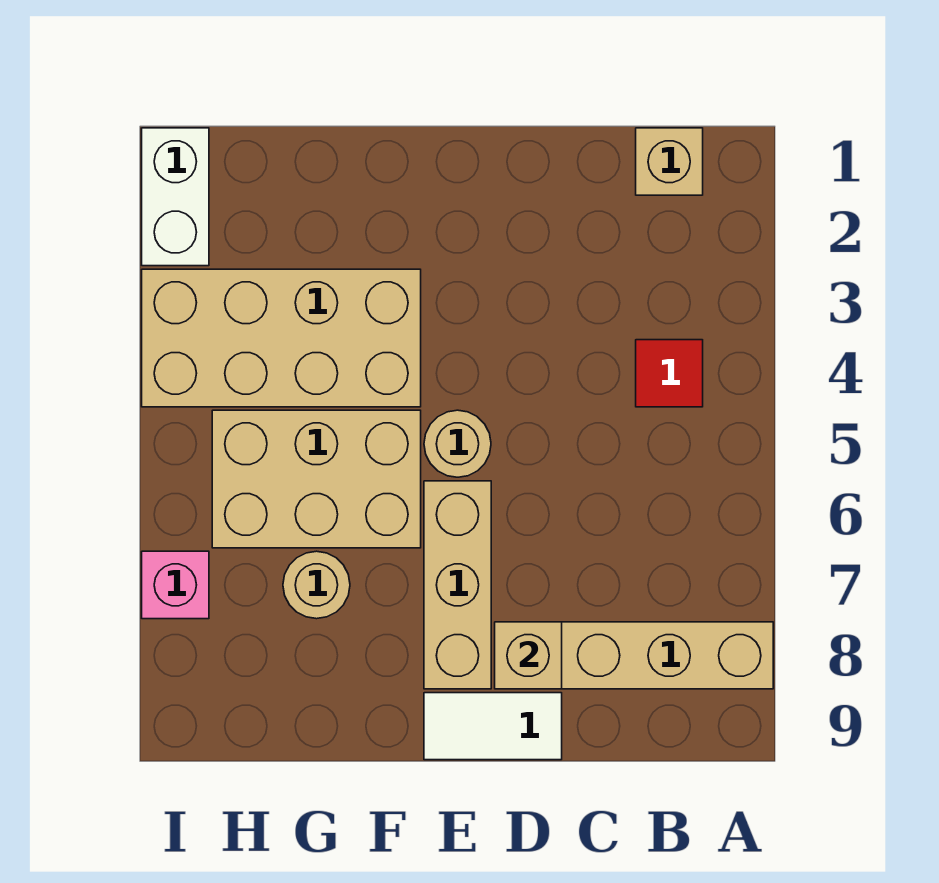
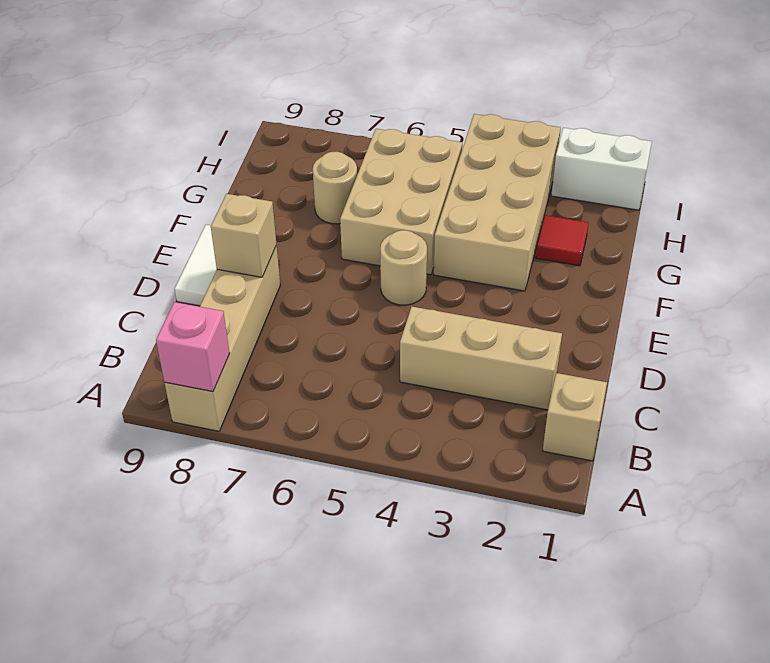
red 1x1 tile [636,340,703,407] -> red 1x1 tile moved to [536,215,589,266]
tan 1x3 brick [424,481,491,689] -> tan 1x3 brick moved to [400,307,562,410]
pink 1x1 brick [142,551,209,619] -> pink 1x1 brick moved to [156,302,230,392]

